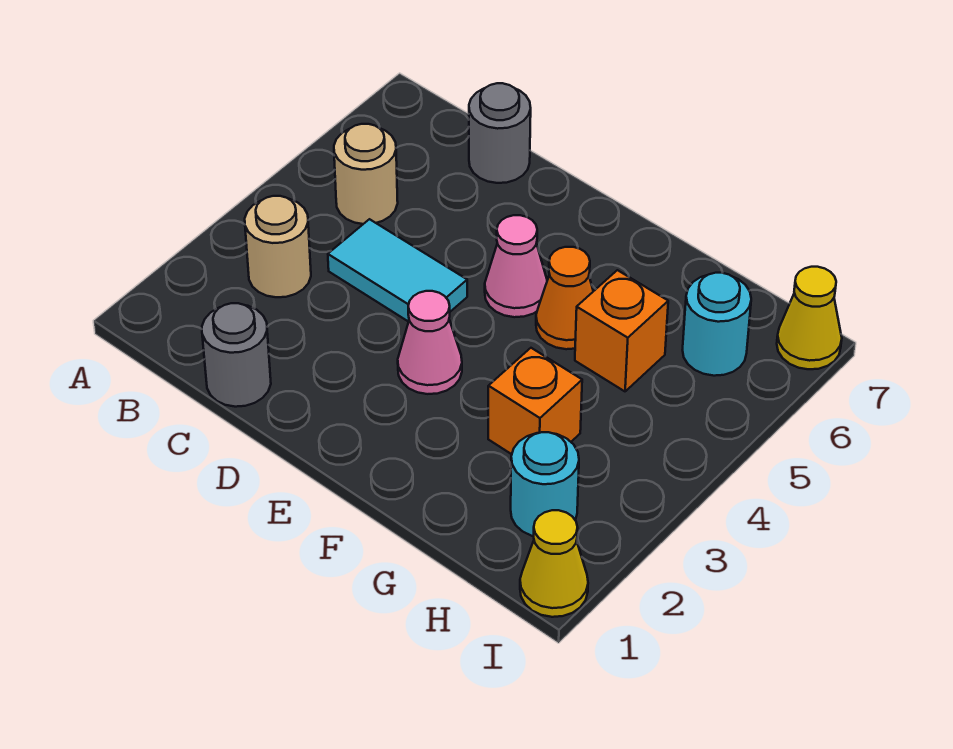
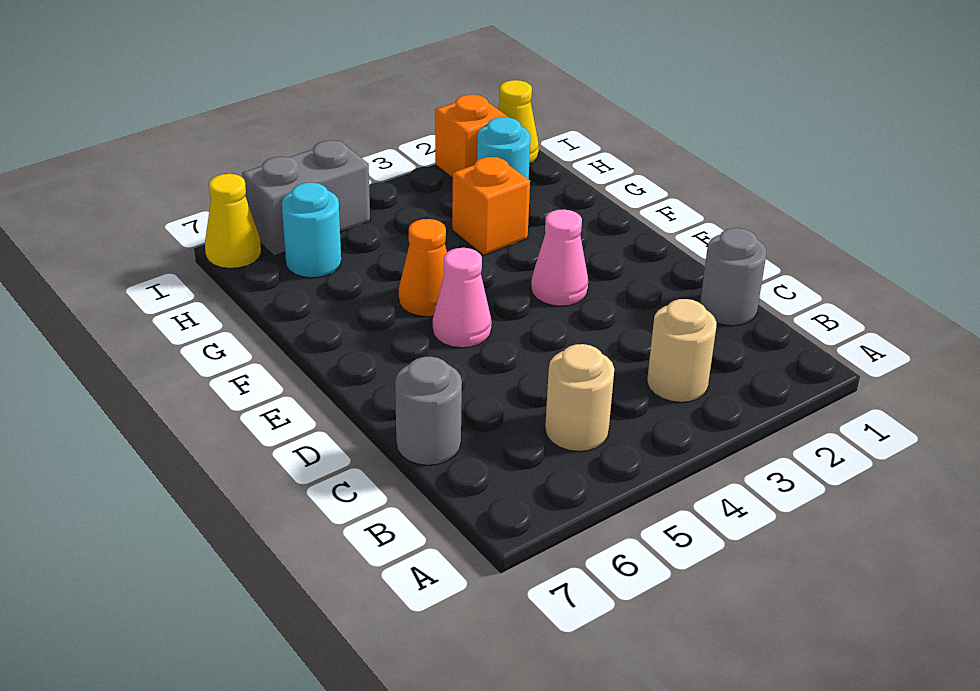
cyan 1x2 tile [328,219,467,322] -> none
orange 1x1 brick [575,270,668,391] -> orange 1x1 brick moved to [435,95,508,178]
none -> grey 1x2 brick [242,140,370,256]

